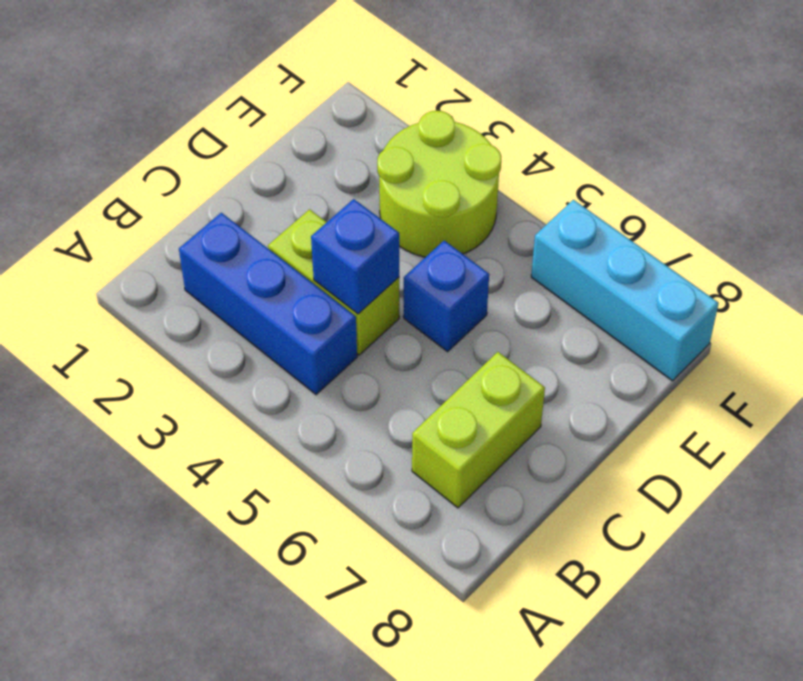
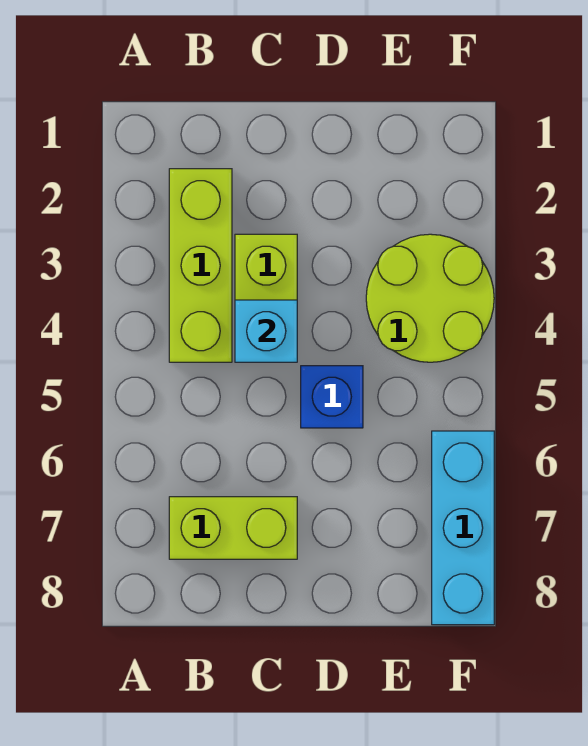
blue 1x3 brick [179,213,357,395] -> lime 1x3 brick [169,169,232,362]
blue 1x1 brick [311,199,399,314] -> cyan 1x1 brick [235,300,297,362]

